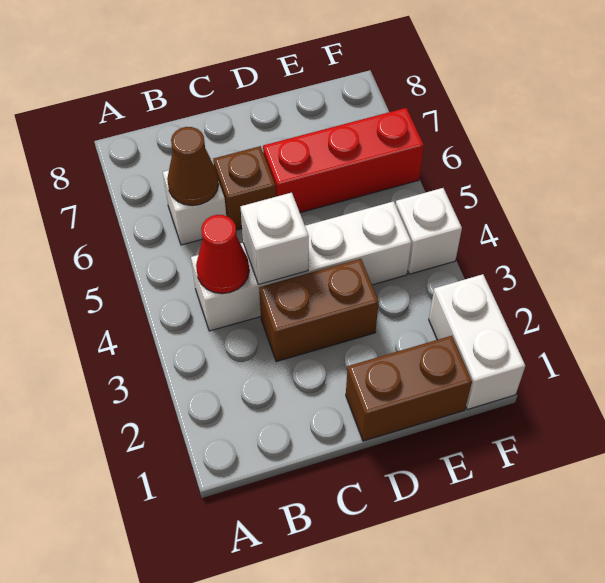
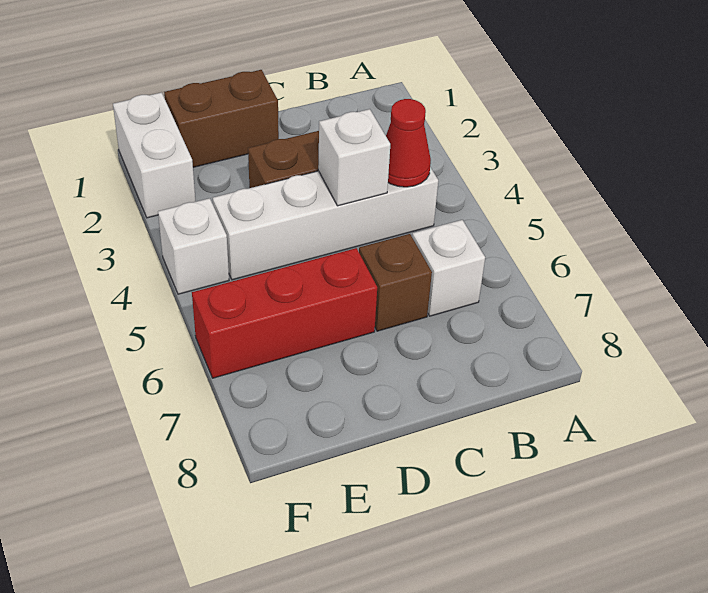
brown 1x1 cone [167,127,219,206] -> none

